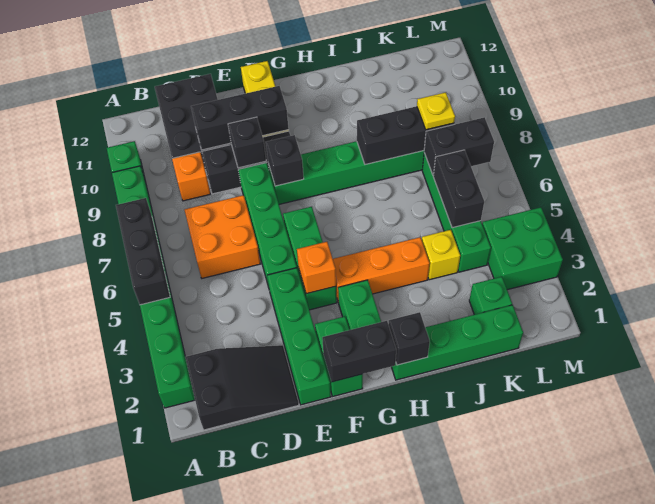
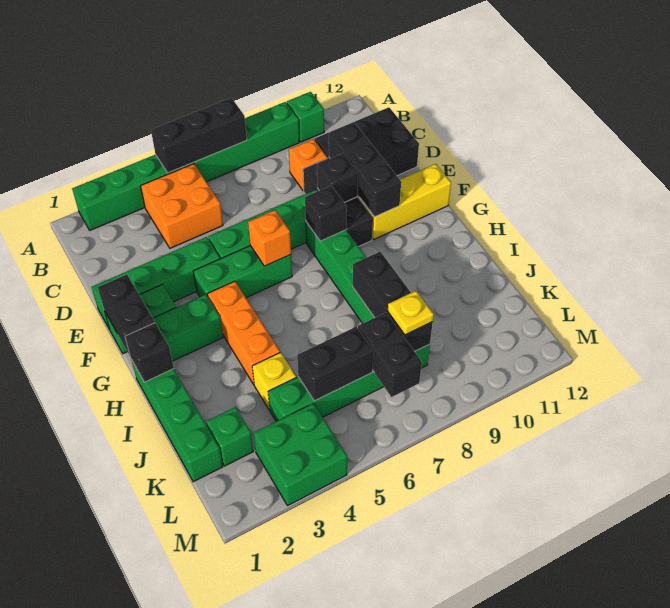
black 2x3 slope [186,345,299,430] -> none
orange 2x2 brick [185,195,260,278] -> orange 2x2 brick moved to [141,164,223,248]
orange 1x1 brick [297,242,336,294] -> orange 1x1 brick moved to [248,210,291,266]

